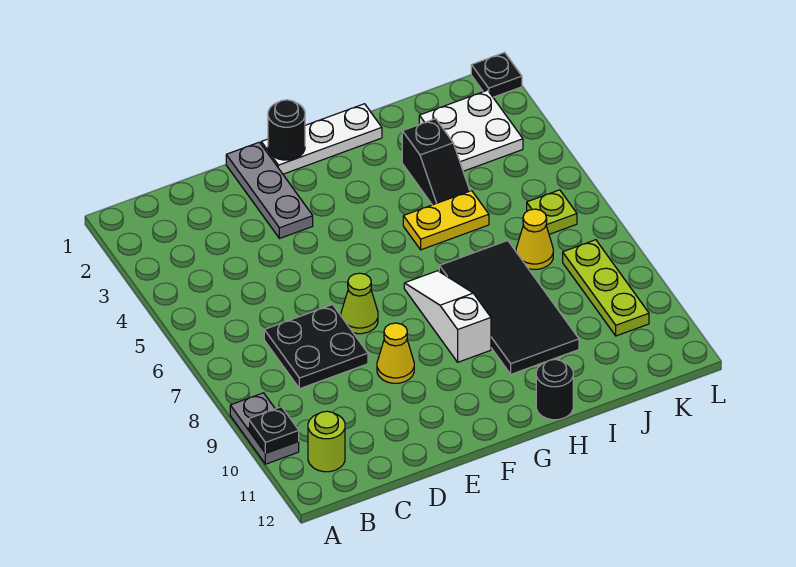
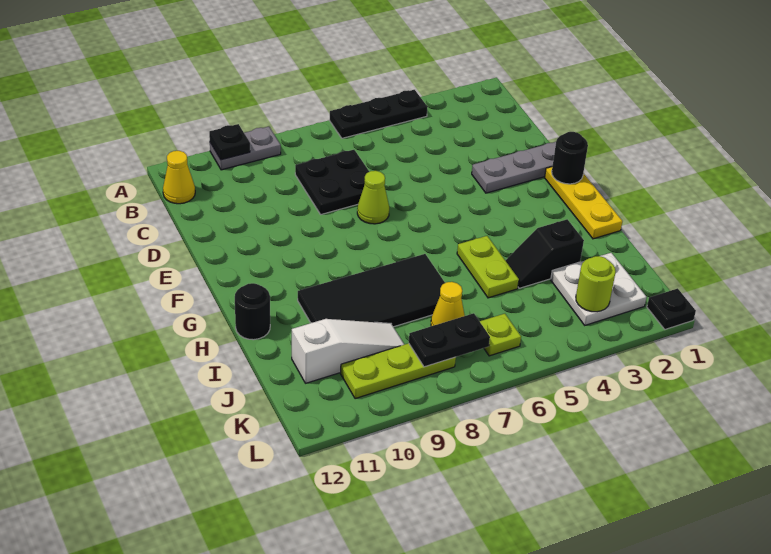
none -> black 1x3 plate [330,90,427,138]
lime 1x1 round brick [308,411,345,472] -> lime 1x1 round brick moved to [576,256,616,312]
yellow 1x1 cone [377,323,414,383] -> yellow 1x1 cone moved to [163,151,195,204]
white 1x3 plate [261,104,382,174] -> yellow 1x3 plate [545,167,622,239]
white 1x3 slope [404,271,491,362] -> white 1x3 slope moved to [292,319,404,383]
yellow 1x2 plate [403,191,489,250] -> lime 1x2 plate [457,236,519,298]
none -> black 1x2 plate [409,313,490,367]

